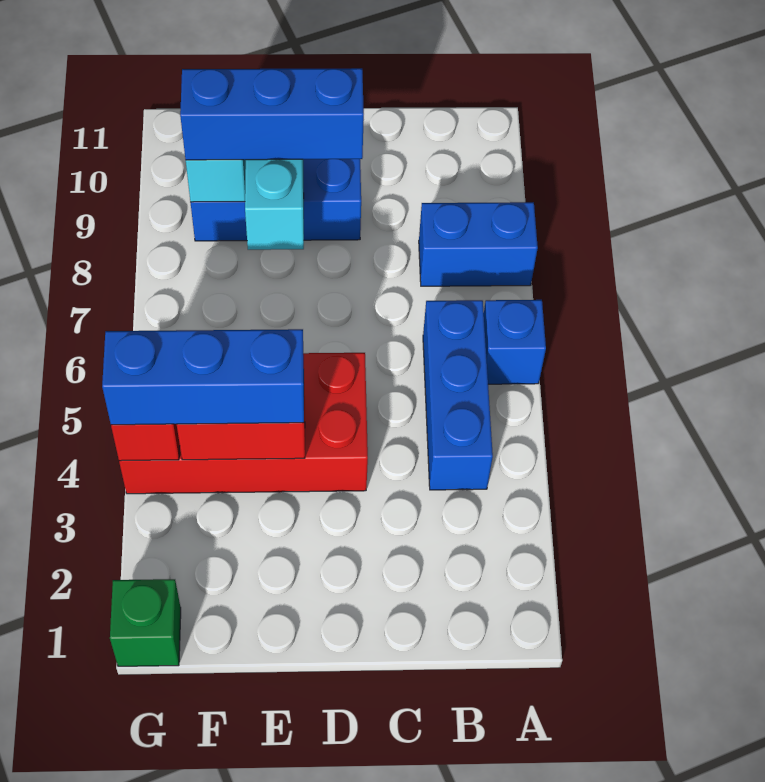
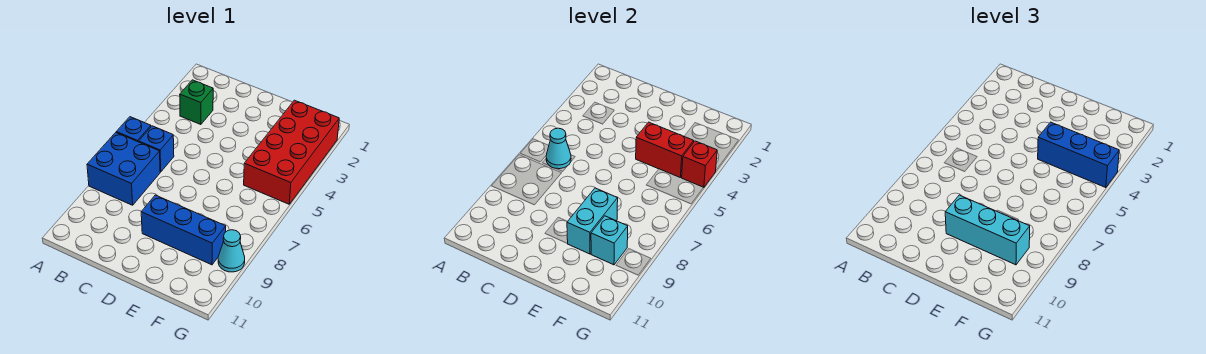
blue 1x2 brick [419,202,538,286] -> blue 2x2 brick [87,133,160,205]
blue 1x3 brick [423,300,493,490] -> blue 1x1 brick [139,126,174,172]
none -> cyan 1x1 cone [546,128,571,169]
red 2x4 brick [119,353,368,494] -> red 2x4 brick turned to [244,100,339,204]
blue 1x3 brick [180,68,364,160] -> cyan 1x3 brick [945,195,1030,265]
green 1x1 brick [110,579,181,666] -> green 1x1 brick moved to [180,80,213,125]
none -> cyan 1x1 cone [218,230,245,272]

